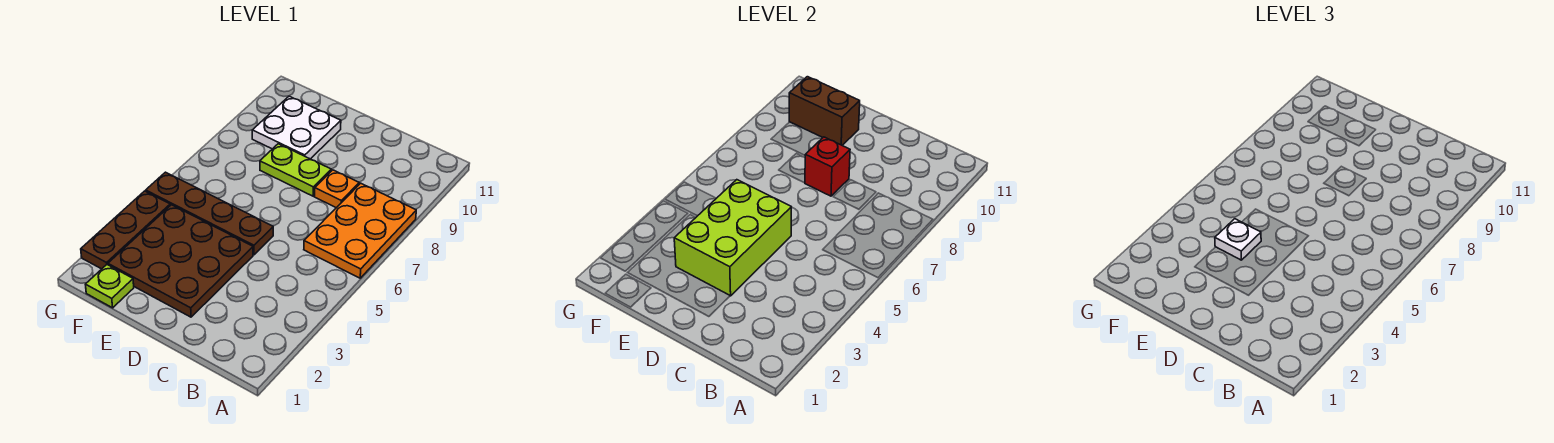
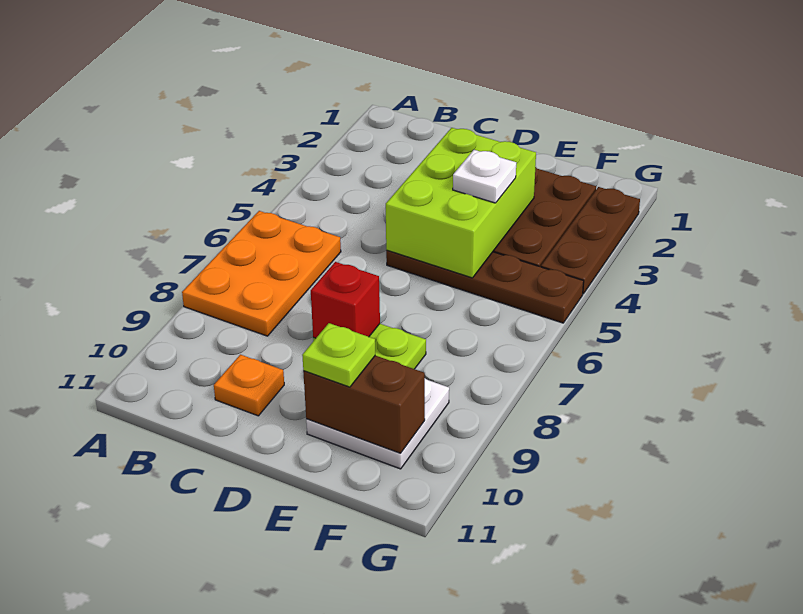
orange 1x1 plate [314,170,359,208] -> orange 1x1 plate moved to [214,355,284,416]
lime 1x1 plate [85,265,134,308] -> lime 1x1 plate moved to [302,323,375,387]

